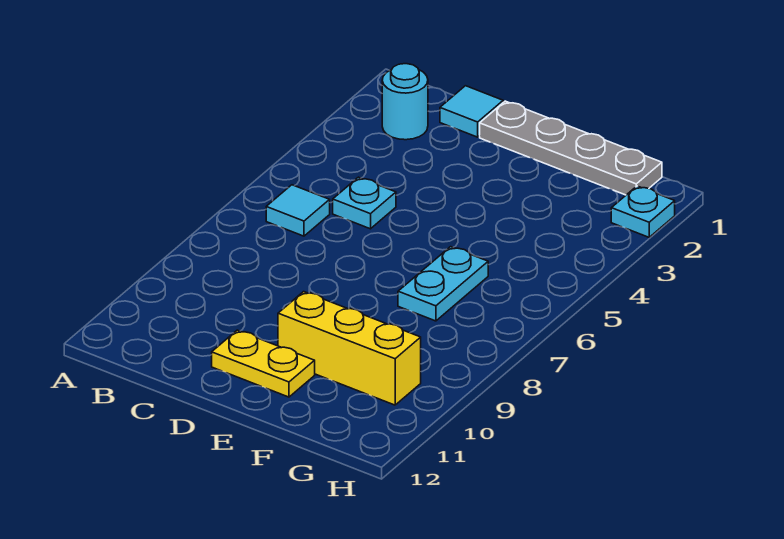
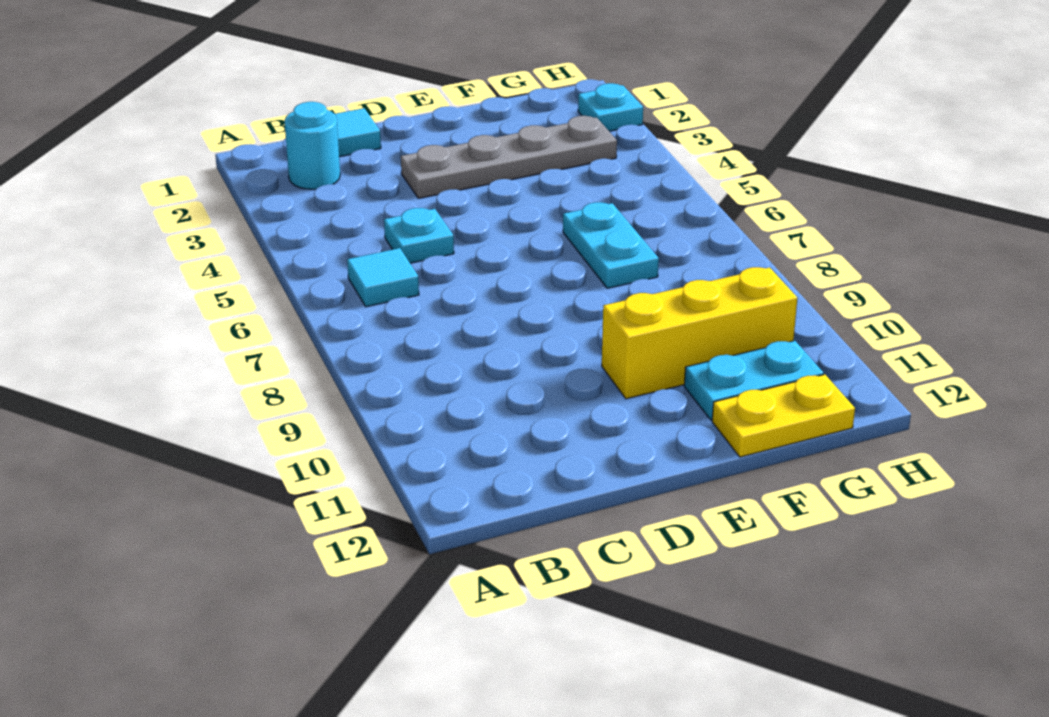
grey 1x4 plate [480,101,662,195] -> grey 1x4 plate moved to [401,116,617,198]
yellow 1x2 plate [212,330,315,397] -> yellow 1x2 plate moved to [712,375,855,457]
none -> cyan 1x2 plate [684,341,824,420]

